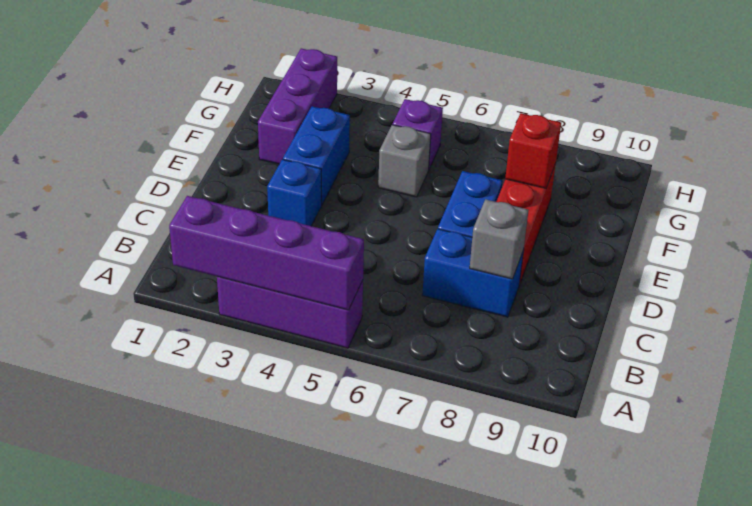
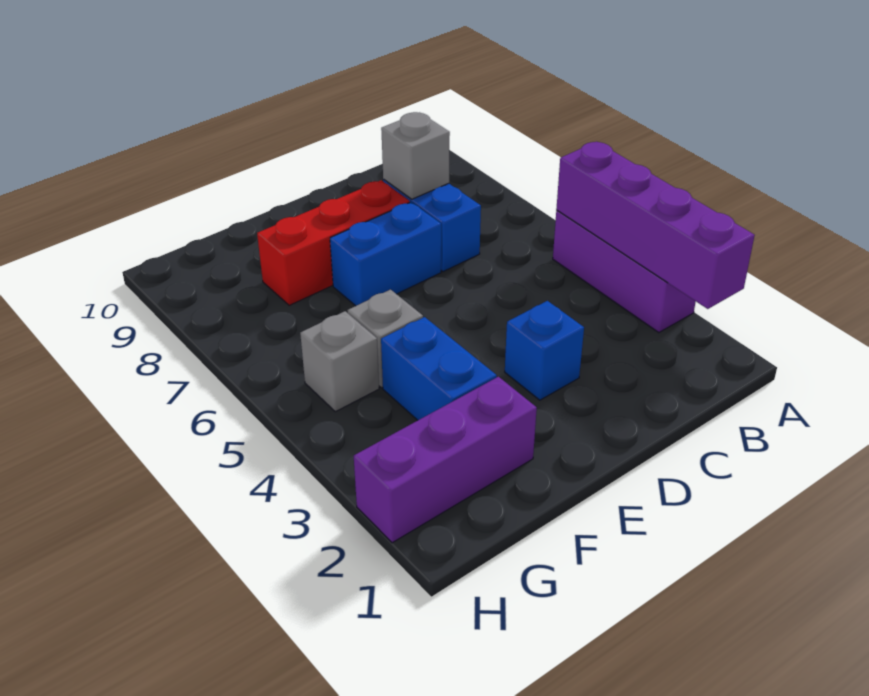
blue 1x2 brick [283,106,350,204] -> blue 1x2 brick turned to [381,317,497,420]
red 1x1 brick [505,113,561,188] -> none
purple 1x1 brick [393,99,443,169] -> grey 1x1 brick [300,311,379,412]

